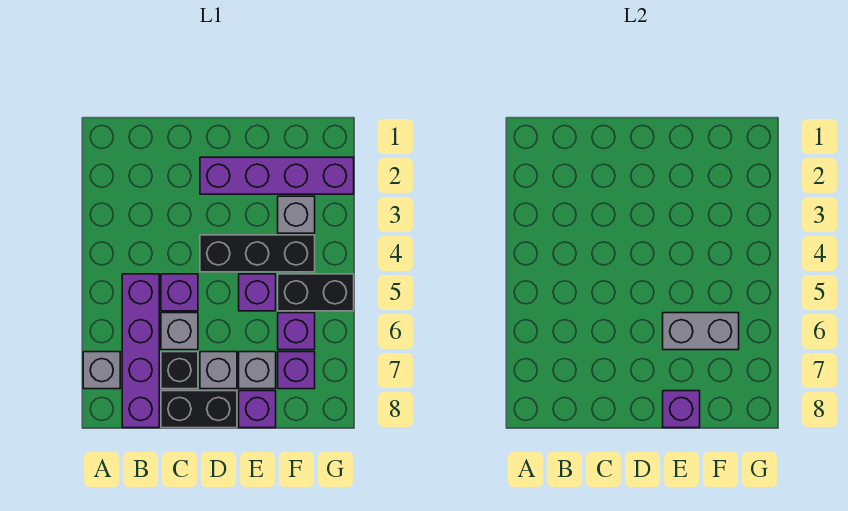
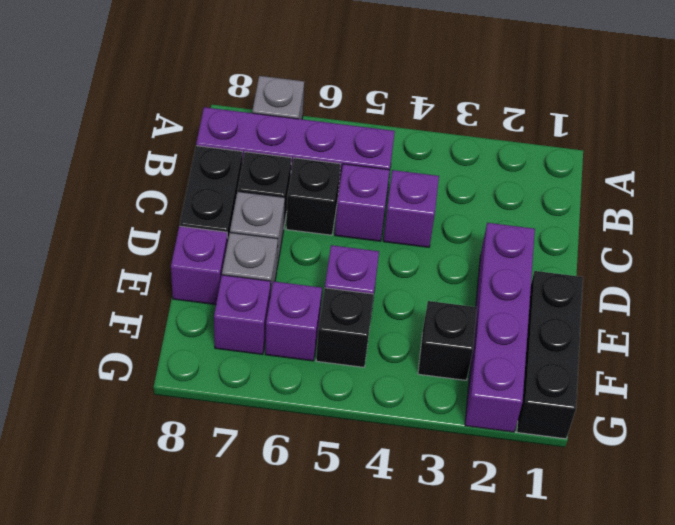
grey 1x1 brick [161,313,198,350] -> black 1x1 brick [286,158,340,235]
black 1x3 brick [200,235,315,272] -> black 1x3 brick moved to [517,271,583,439]
grey 1x2 brick [663,313,739,350] -> none
purple 1x1 brick [663,391,700,428] -> purple 1x1 brick moved to [383,170,439,247]
grey 1x1 brick [278,196,315,233] -> black 1x1 brick [418,301,477,380]
black 1x2 brick [278,274,354,311] -> black 1x1 brick [316,288,374,367]

